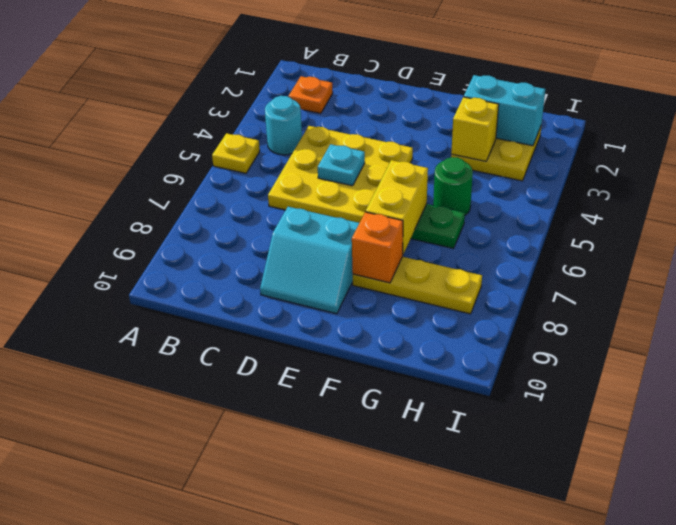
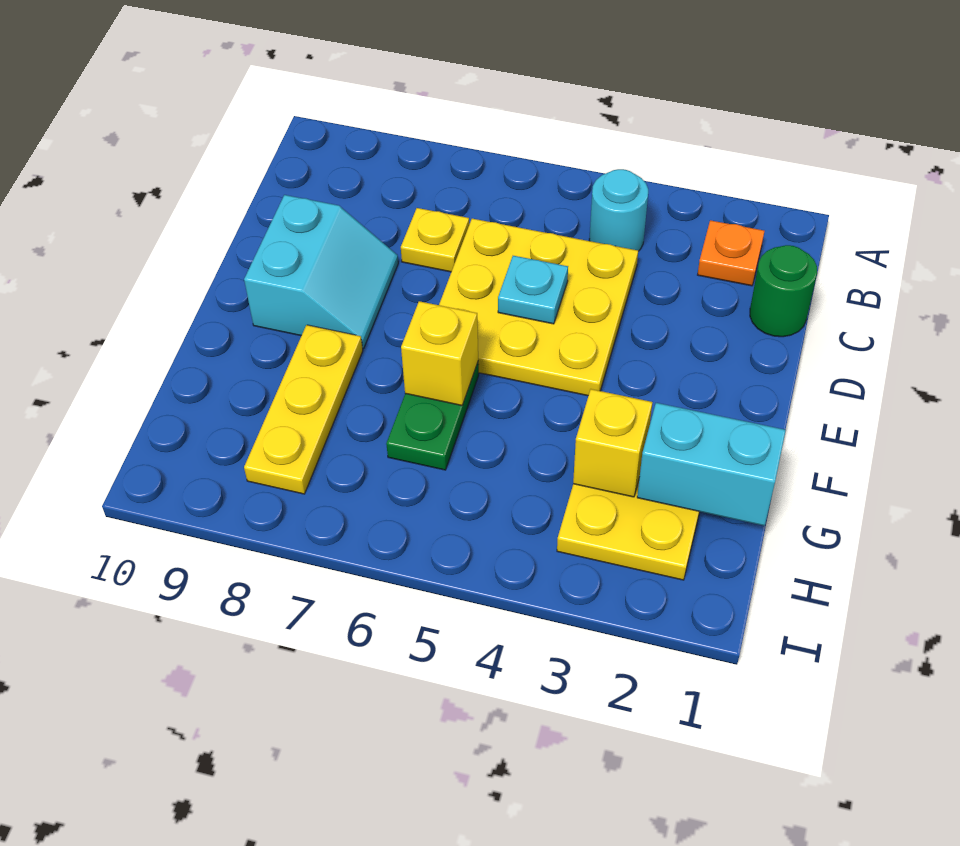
yellow 1x1 plate [212,133,260,173] -> yellow 1x1 plate moved to [401,208,469,272]
cyan 2x2 slope [260,207,359,314] -> cyan 2x2 slope turned to [244,195,398,349]
yellow 1x2 brick [366,160,428,254] -> yellow 1x1 brick [401,301,478,406]
orange 1x1 brick [352,212,403,283] -> none
cyan 1x2 brick [464,75,545,146] -> cyan 1x2 brick turned to [637,403,786,526]
green 1x1 round brick [433,157,473,215] -> green 1x1 round brick moved to [750,245,817,337]

